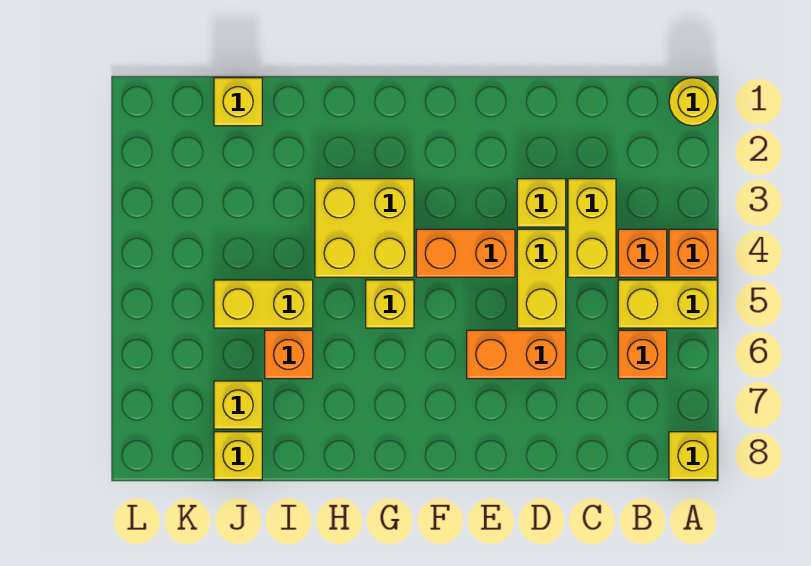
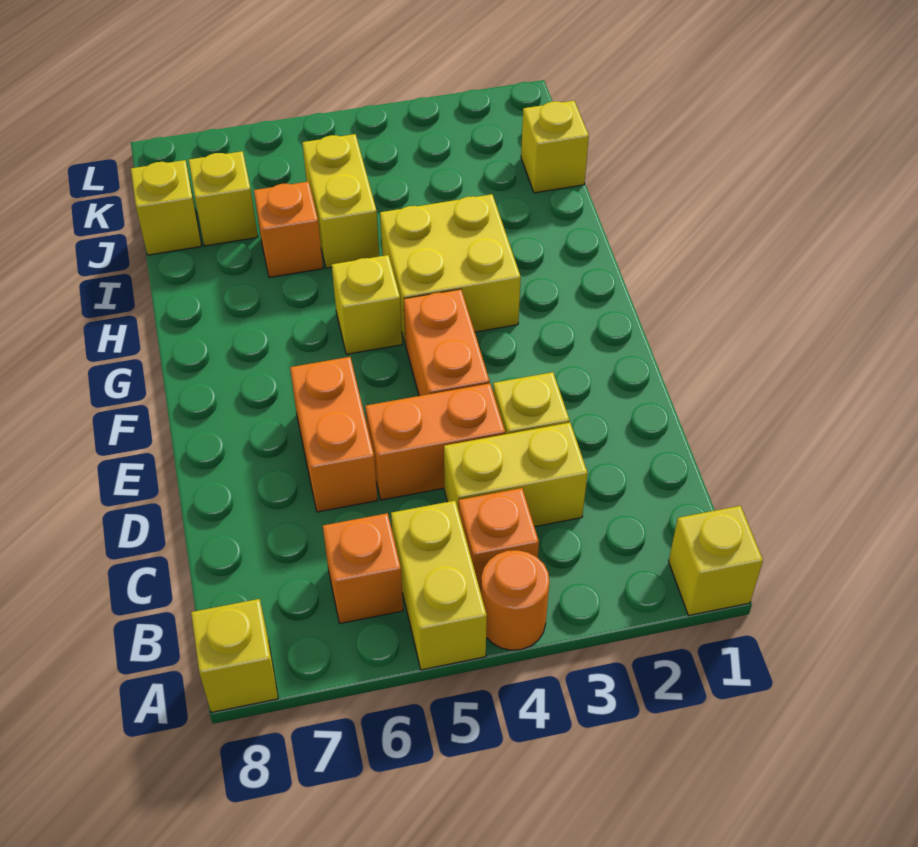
yellow 1x1 round brick [669,78,717,126] -> yellow 1x1 brick [669,506,763,616]
orange 1x1 brick [669,229,717,277] -> orange 1x1 round brick [481,550,549,650]
yellow 1x2 brick [517,229,566,328] -> orange 1x2 brick [366,383,505,500]

